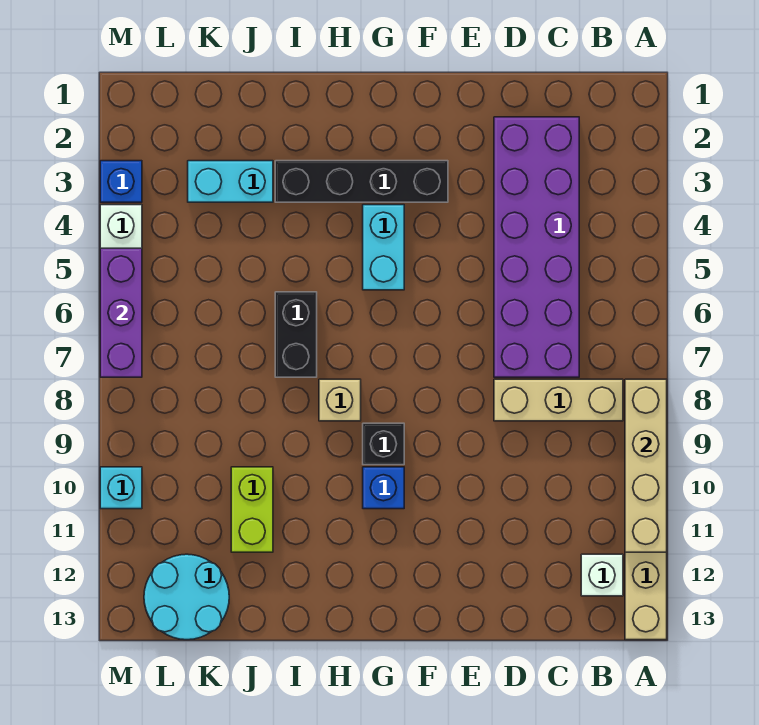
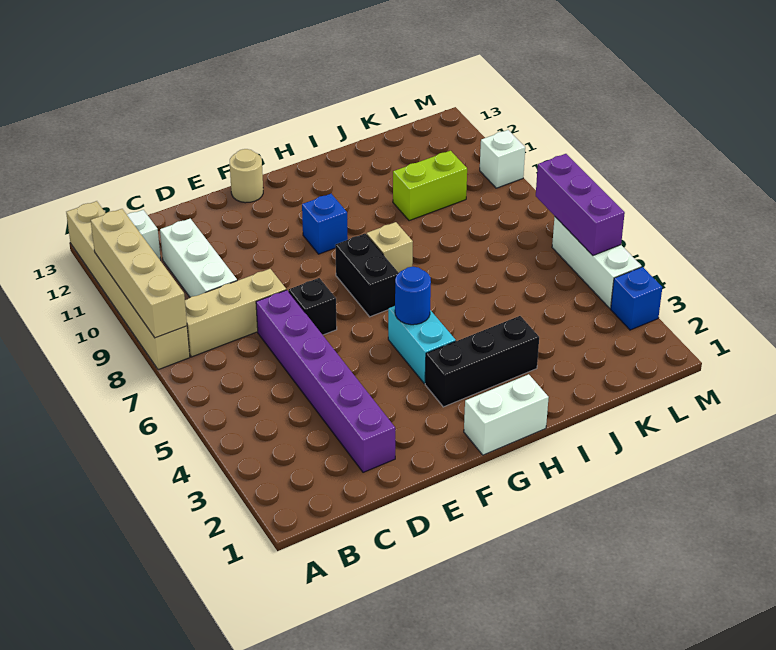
purple 2x6 brick [494,117,579,377] -> purple 1x6 brick [256,290,395,472]
none -> white 1x3 brick [160,219,237,297]
black 1x4 brick [275,161,448,202] -> black 1x3 brick [425,316,539,407]
none -> tan 1x1 round brick [230,149,263,203]
none -> white 1x2 brick [464,374,549,455]
none -> blue 1x1 round brick [395,267,431,325]
black 1x1 brick [363,423,404,465] -> black 1x1 brick moved to [289,278,337,335]
black 1x2 brick [275,292,317,377] -> black 1x2 brick moved to [335,234,398,317]
cyan 1x2 brick [188,161,273,202] -> none
lime 1x2 brick [231,467,273,552] -> lime 1x2 brick turned to [393,151,467,221]
cyan 2x2 round brick [144,554,229,640] -> none
cyan 1x1 brick [100,467,142,509] -> white 1x1 brick [480,130,525,188]

